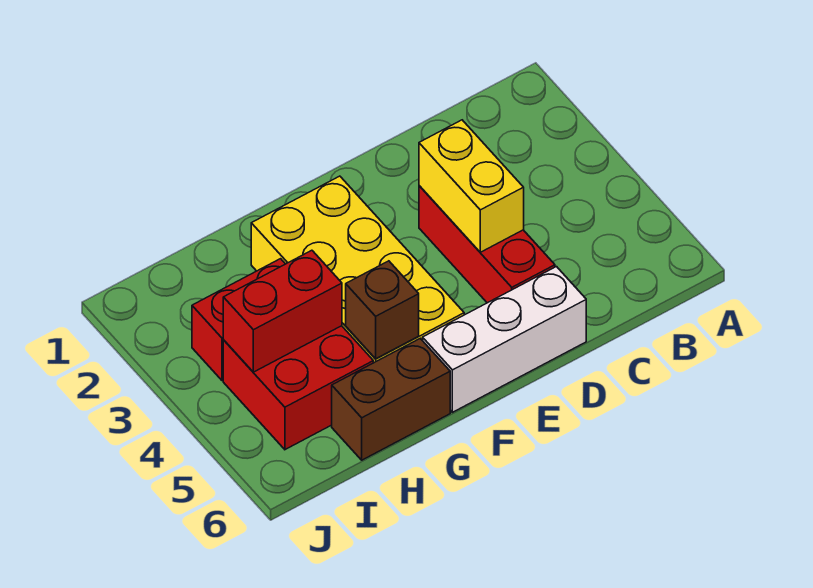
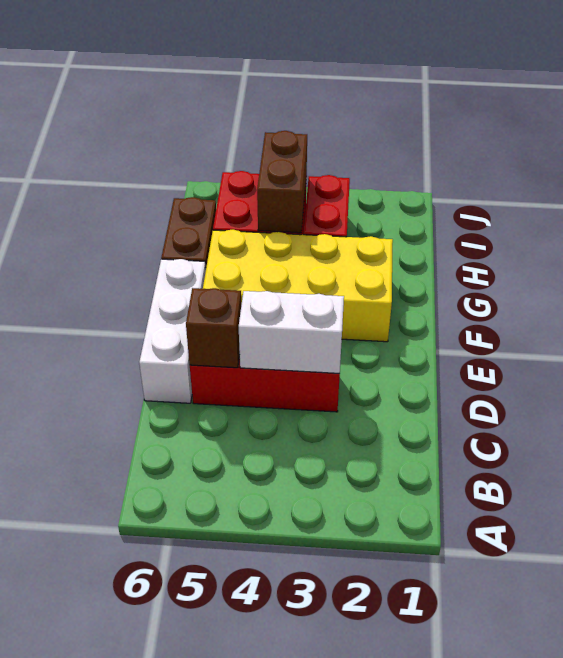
yellow 1x2 brick [419,120,524,252] -> white 1x2 brick [239,291,344,373]
brown 1x1 brick [346,261,419,359] -> brown 1x1 brick moved to [186,288,241,368]
red 1x2 brick [223,250,342,372] -> brown 1x2 brick [257,131,307,233]

